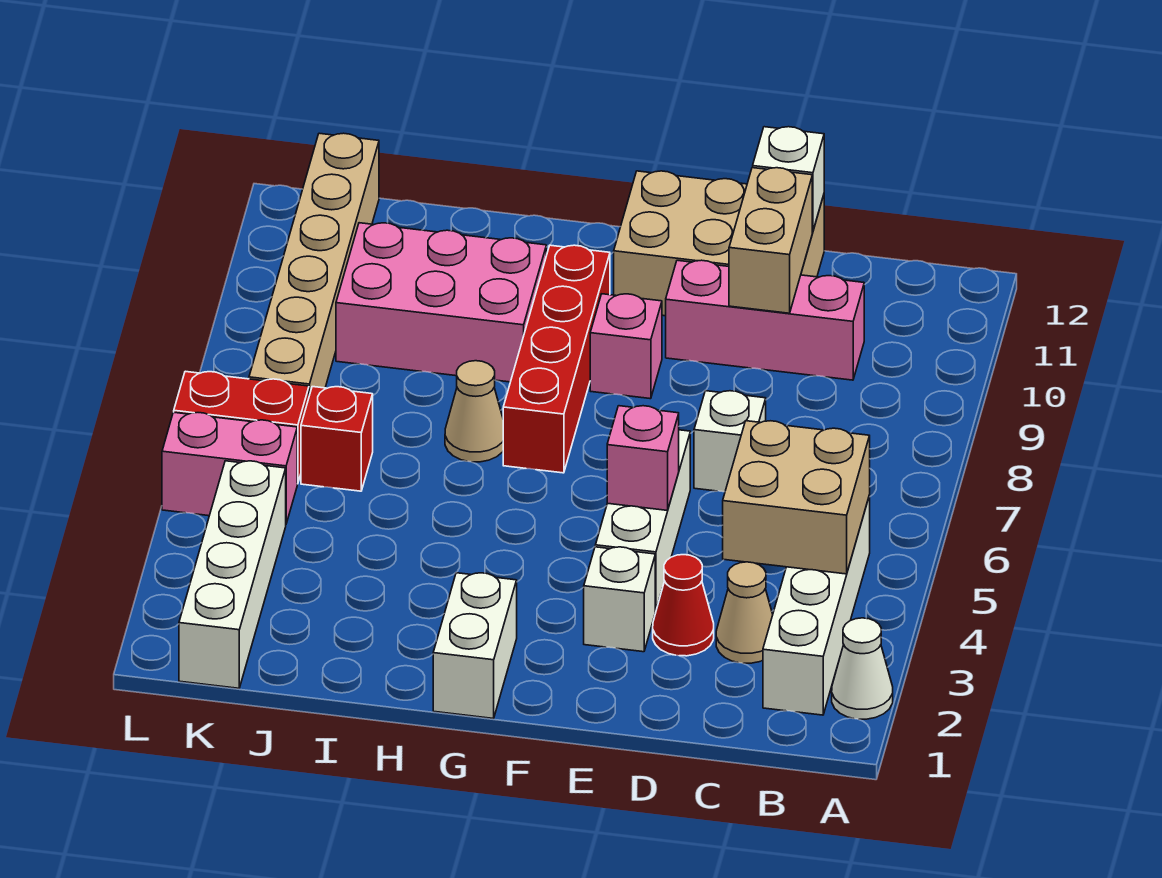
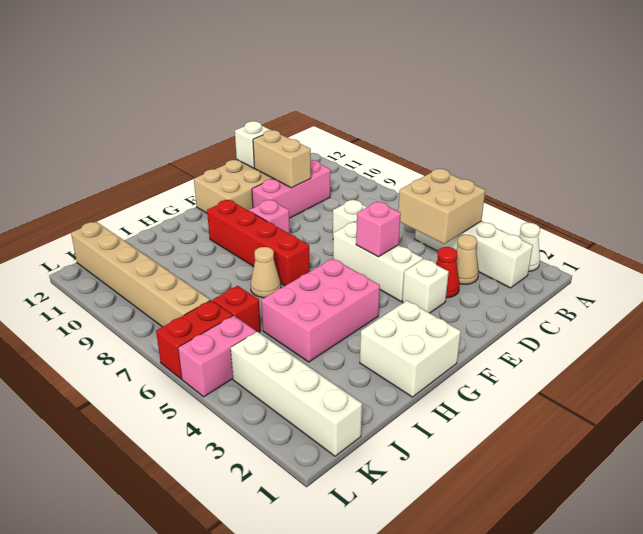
white 1x2 brick [433,573,517,719] -> white 2x2 brick [360,301,461,397]
pink 2x3 brick [336,223,546,382] -> pink 2x3 brick moved to [261,259,380,362]

